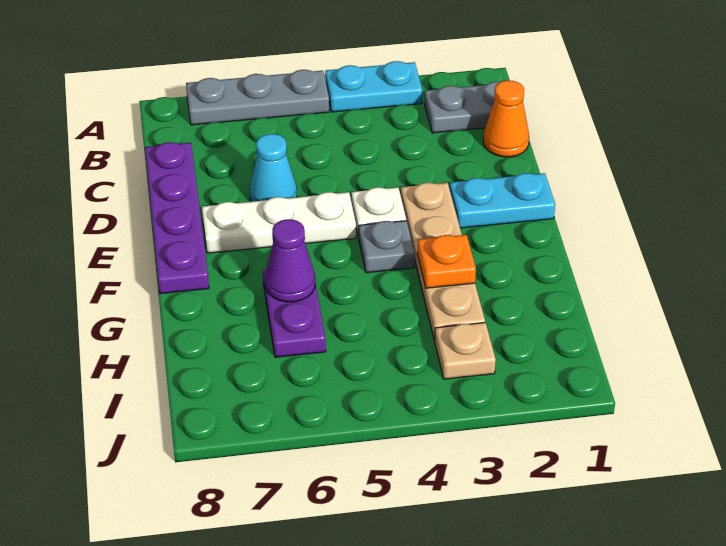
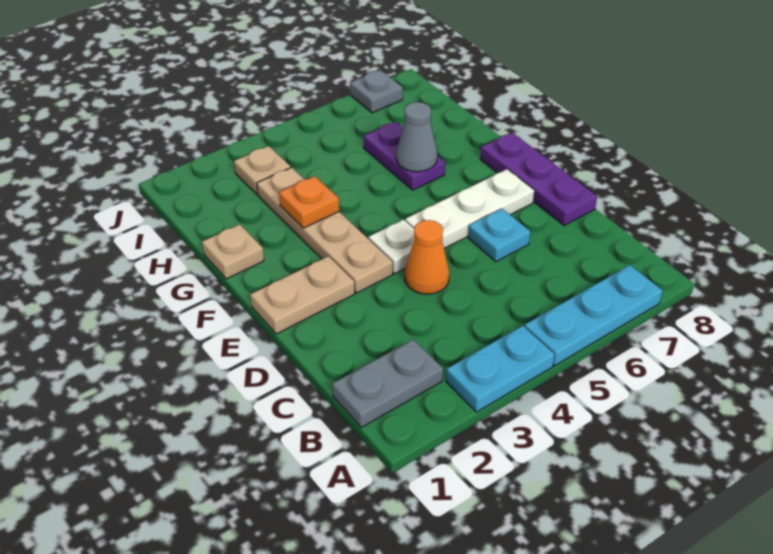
grey 1x3 plate [186,70,329,125] -> cyan 1x3 plate [524,265,663,366]
orange 1x1 cone [483,80,529,157] -> orange 1x1 cone moved to [405,220,449,294]
purple 1x4 plate [145,142,209,294] -> purple 1x3 plate [480,132,597,225]
cyan 1x1 cone [250,134,297,202] -> cyan 1x1 plate [468,209,530,262]
cyan 1x2 plate [450,173,555,228] -> tan 1x2 plate [250,256,355,334]
grey 1x1 plate [359,221,415,273] -> grey 1x1 plate moved to [350,70,403,113]
none -> tan 1x1 plate [202,224,264,279]
purple 1x1 cone [265,219,315,302] -> grey 1x1 cone [396,102,437,172]

